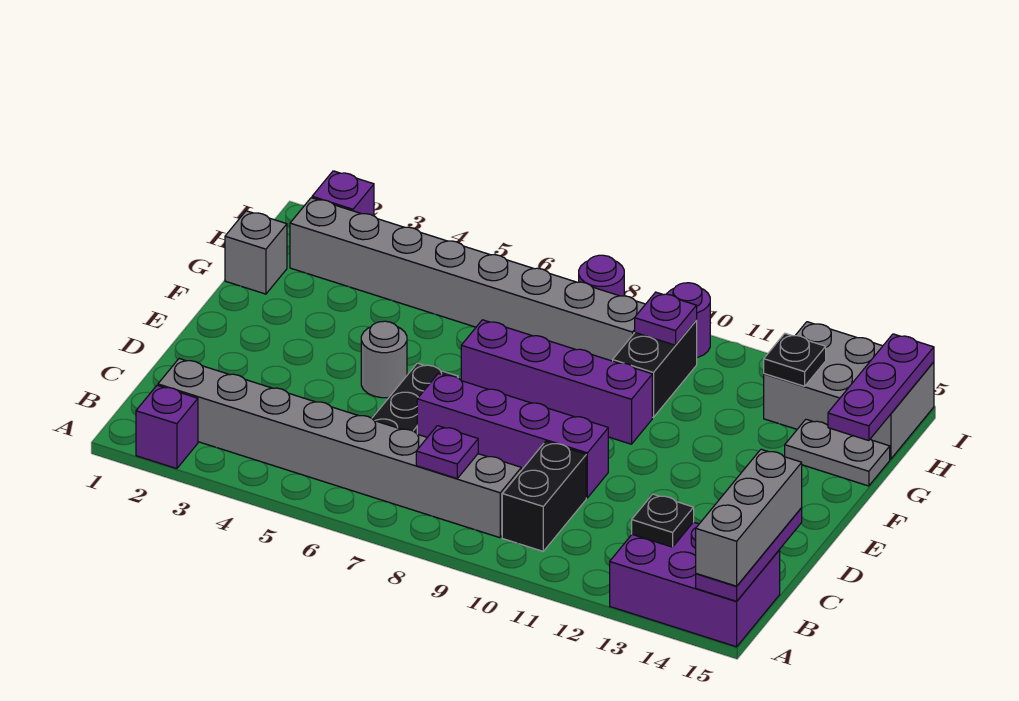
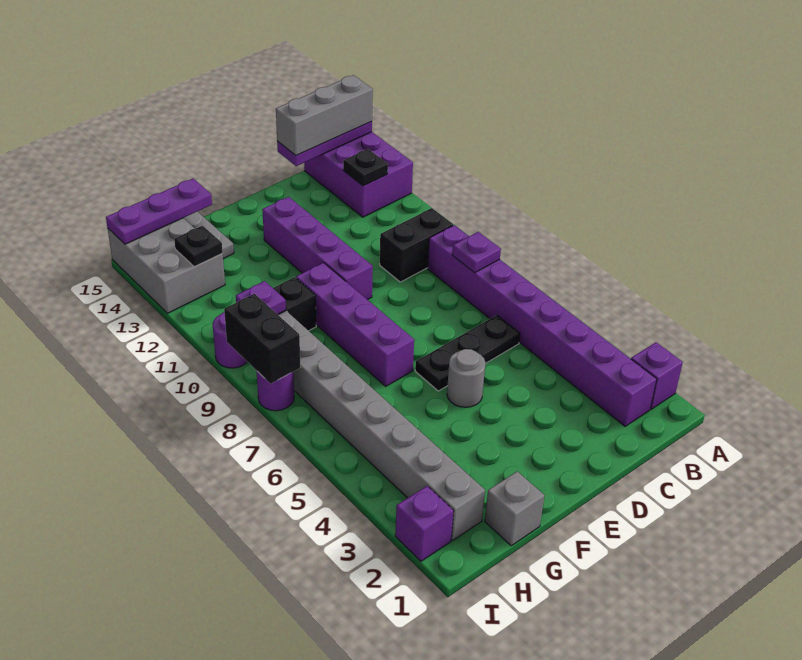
grey 1x8 brick [158,359,521,538] -> purple 1x8 brick [428,225,657,426]
purple 1x4 brick [417,373,608,498] -> purple 1x4 brick moved to [262,197,373,300]
none -> black 1x2 brick [224,294,300,384]

